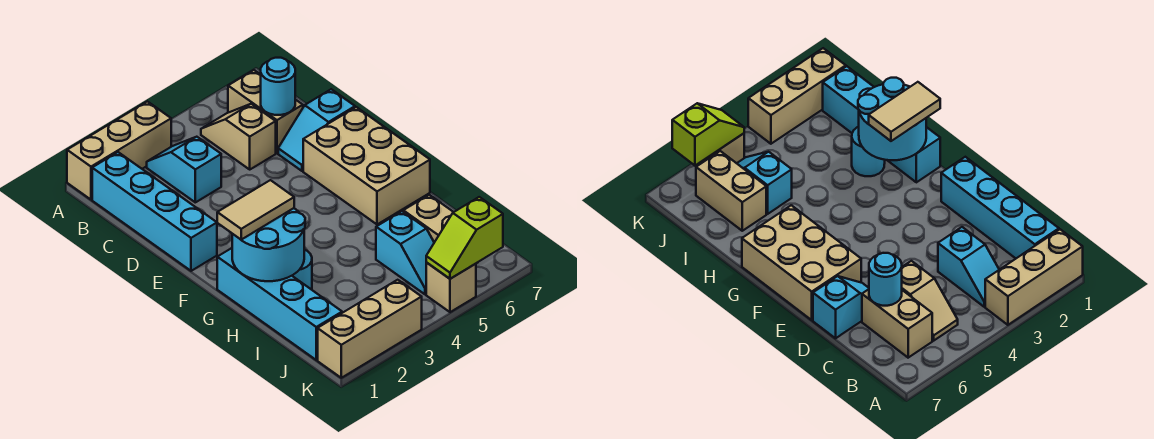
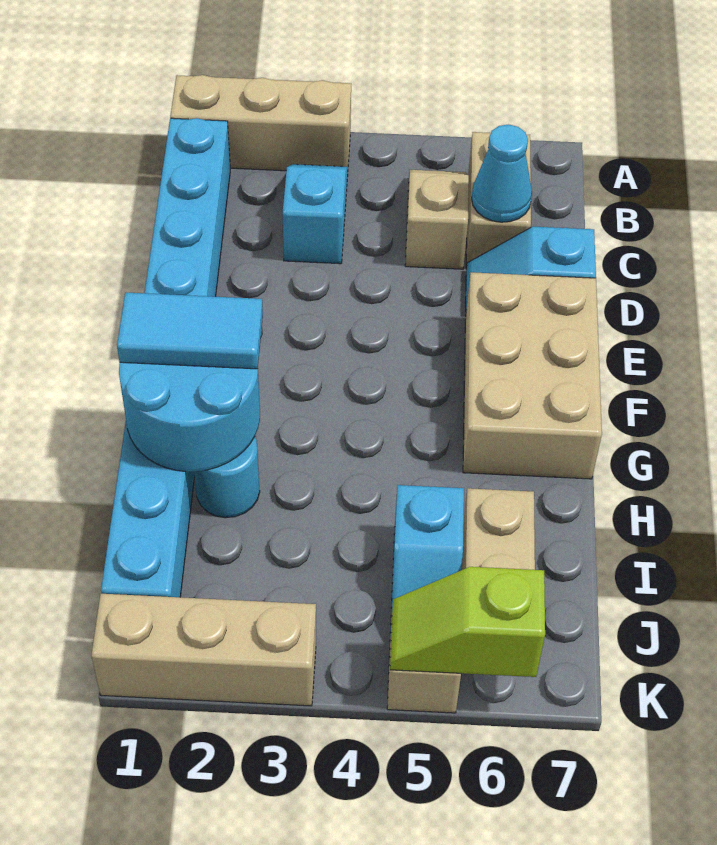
cyan 1x1 round brick [261,58,295,115] -> cyan 1x1 cone [472,125,532,222]
tan 1x2 tile [217,180,294,240] -> cyan 1x2 tile [117,292,263,369]

